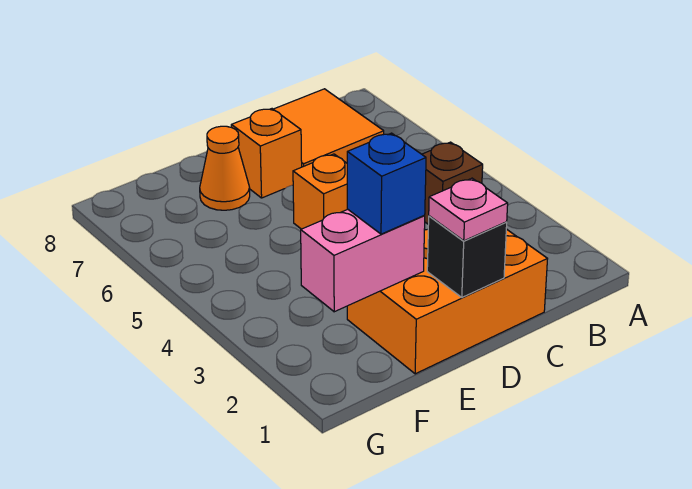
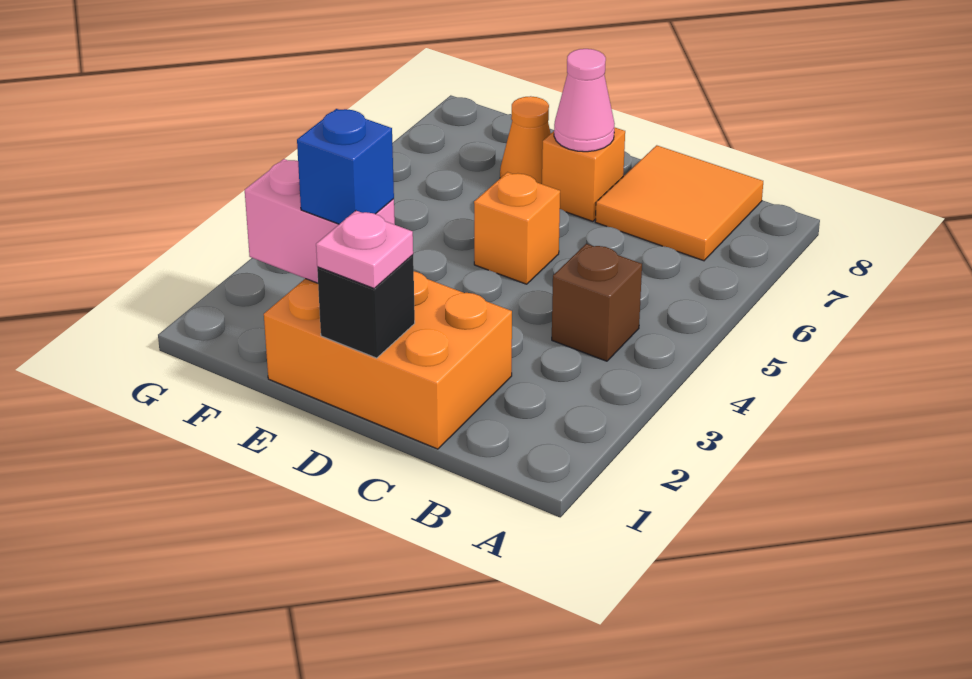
none -> pink 1x1 cone [554,49,615,152]

